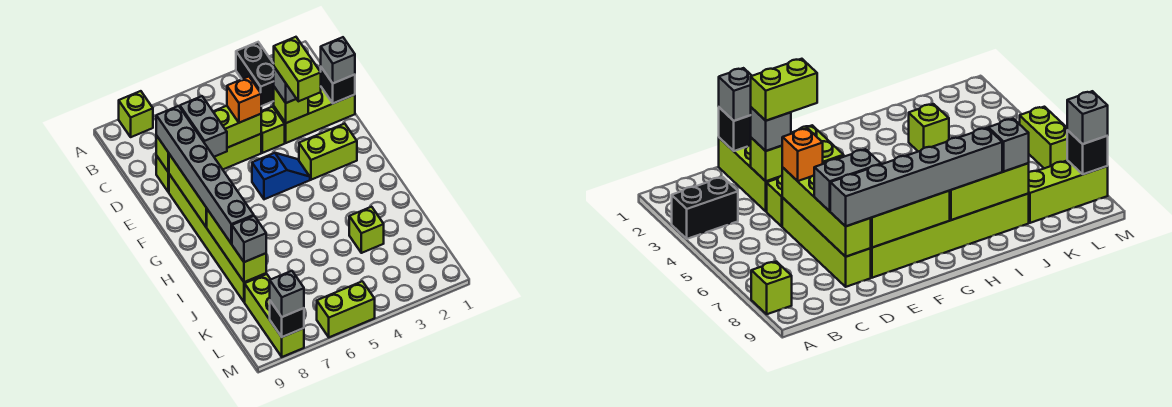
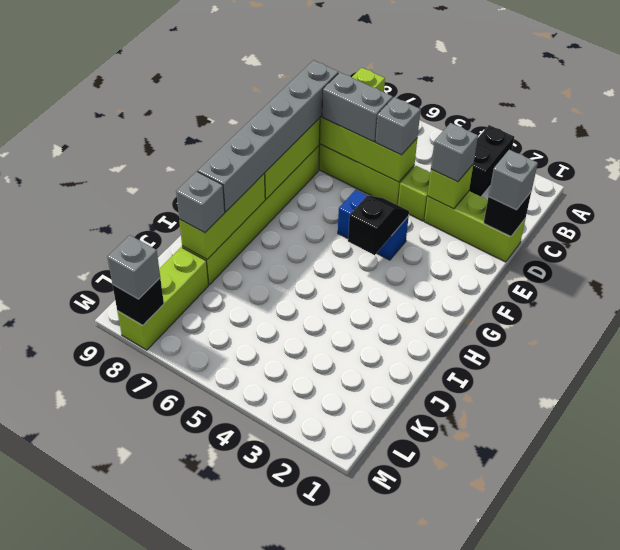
lime 1x2 brick [274,37,321,101] -> none
orange 1x1 brick [227,77,261,123] -> grey 1x1 brick [375,97,421,155]
grey 1x2 brick [180,96,227,157] -> grey 1x2 brick turned to [322,72,393,142]
lime 1x2 brick [299,124,357,180] -> none
blue 1x2 slope [252,153,310,199] -> blue 1x2 brick [338,190,409,260]
none -> black 1x2 slope [348,195,409,255]
lime 1x1 brick [349,207,384,253] -> none
lime 1x2 brick [317,281,375,337] -> none

